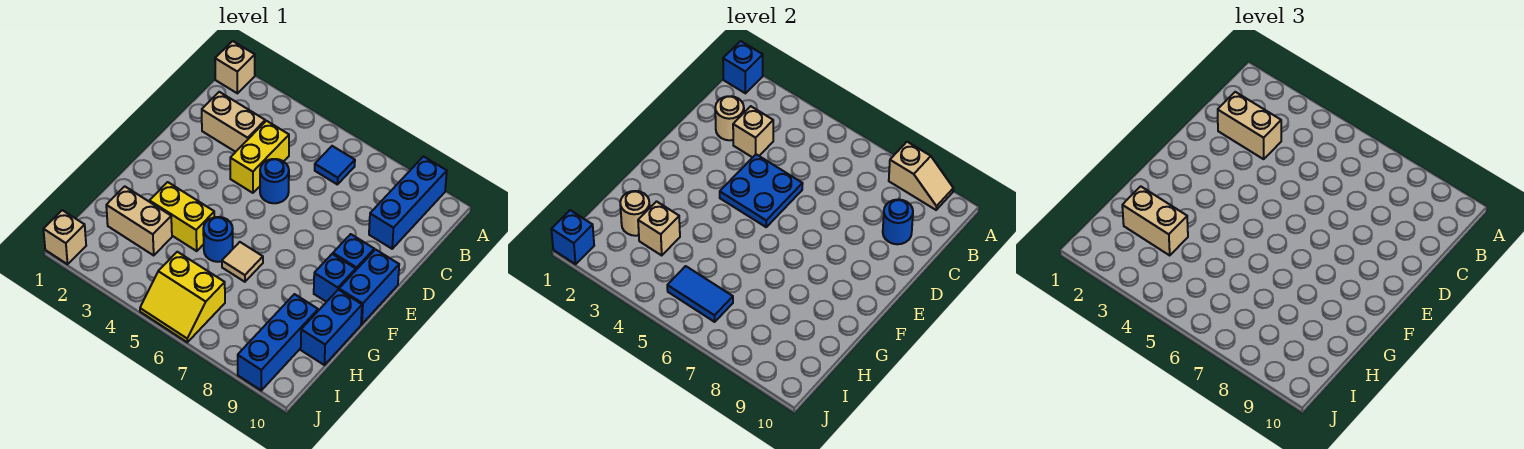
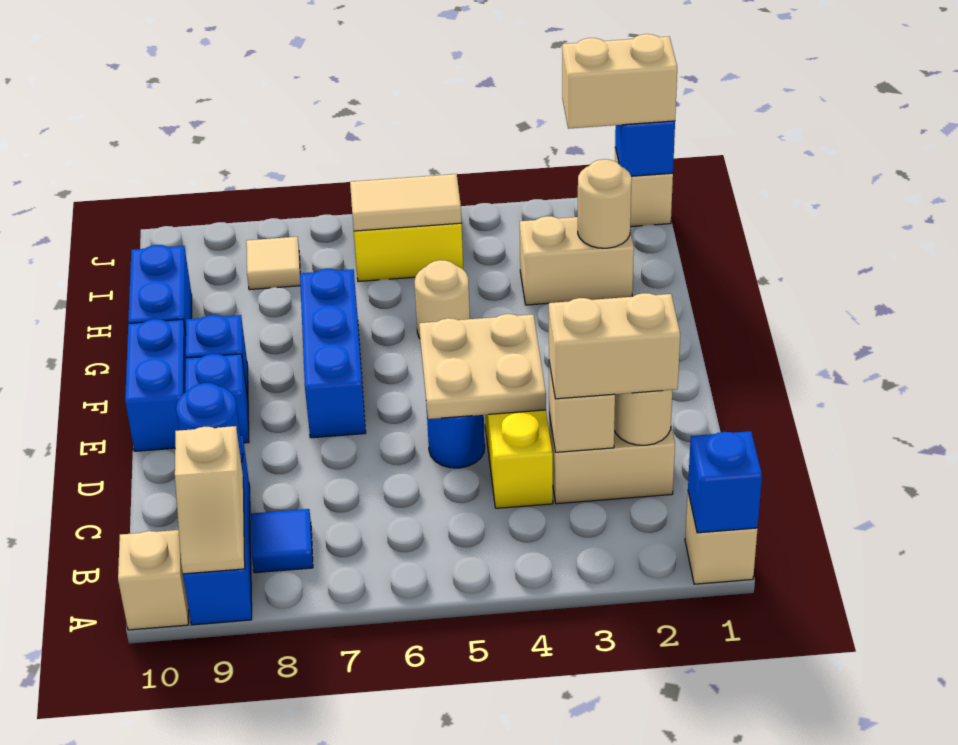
tan 1x2 slope [889,142,953,210] -> tan 1x2 slope turned to [175,426,245,574]
blue 1x1 tile [315,146,355,184] -> blue 1x1 tile moved to [251,509,313,573]
blue 2x2 plate [720,154,803,227] -> tan 2x2 plate [419,314,546,419]
yellow 1x2 brick [149,182,214,251] -> none
blue 1x1 round brick [203,217,233,262] -> tan 1x1 round brick [414,260,470,338]
tan 1x1 tile [222,242,263,282] -> tan 1x1 tile moved to [246,237,300,290]
tan 1x2 brick [1122,186,1188,255] -> tan 1x2 brick moved to [562,34,677,129]
tan 1x1 brick [638,202,680,255] -> tan 1x1 brick moved to [118,530,189,630]
blue 1x3 brick [238,294,318,390] -> blue 1x3 brick moved to [300,269,366,438]
blue 1x2 tile [667,266,733,322] -> tan 1x2 tile [350,174,462,231]

